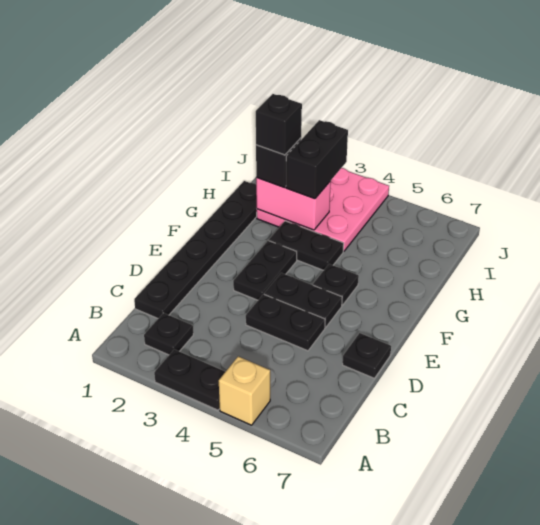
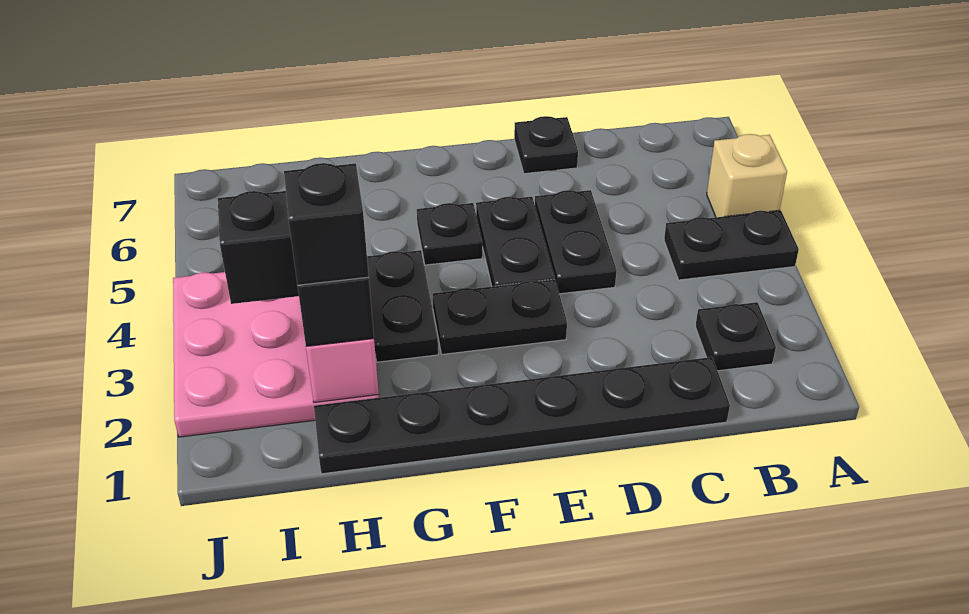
black 1x2 plate [154,349,225,410] -> black 1x2 plate turned to [664,210,799,280]

